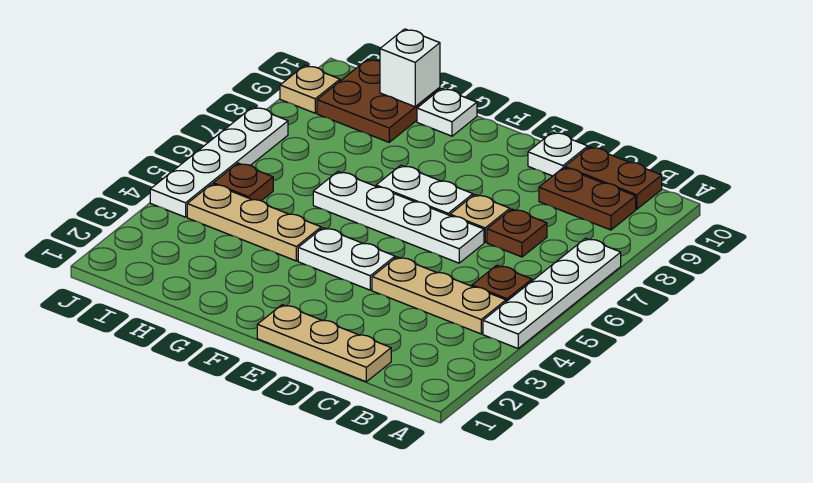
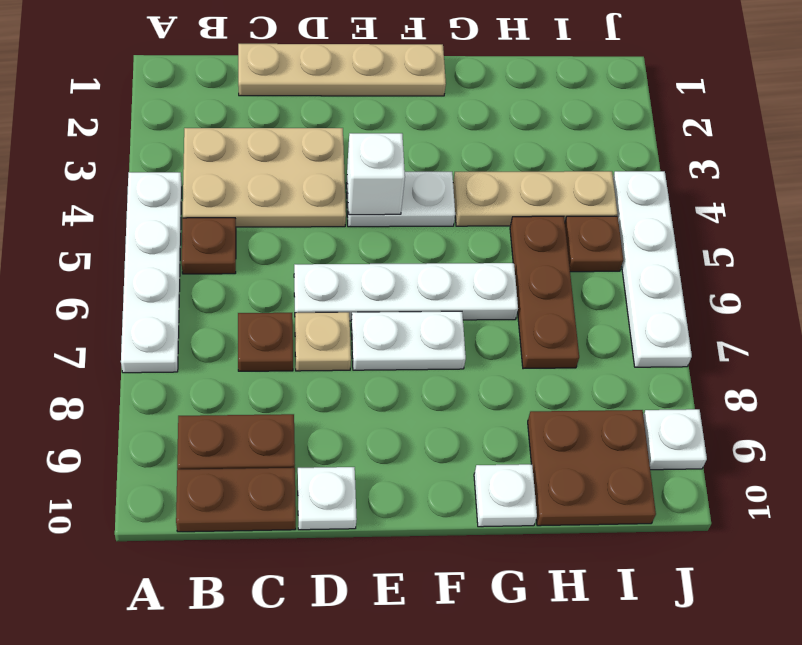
tan 1x3 plate [372,257,506,334] -> tan 2x3 plate [183,128,346,227]
tan 1x3 plate [257,305,391,382] -> tan 1x4 plate [238,44,446,96]
none -> brown 1x3 plate [510,216,579,369]
white 1x1 brick [380,29,440,107] -> white 1x1 brick moved to [347,133,405,215]
tan 1x1 plate [280,65,340,113] -> white 1x1 plate [643,409,707,470]

